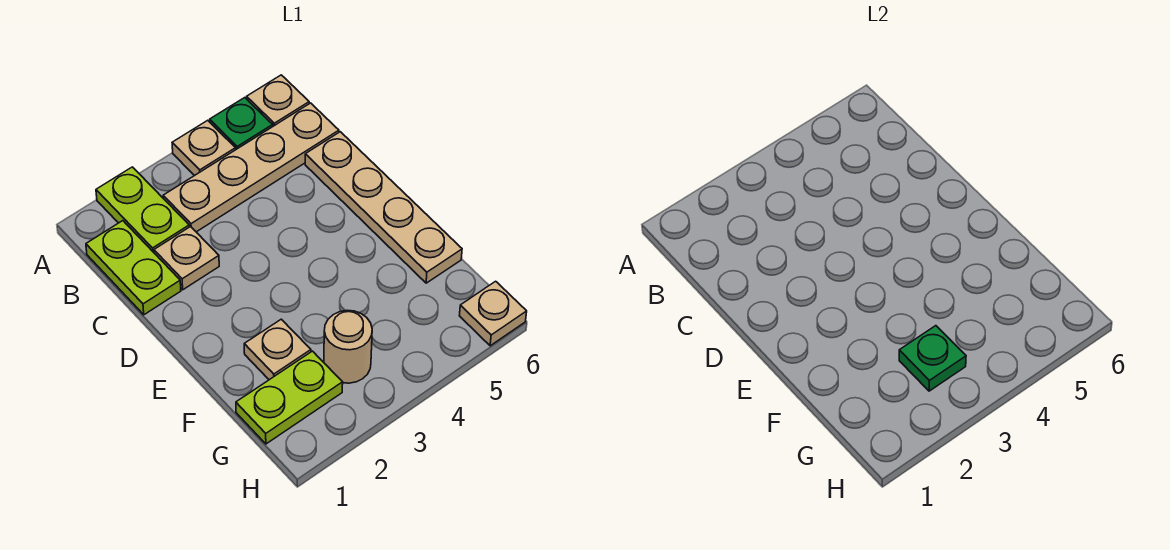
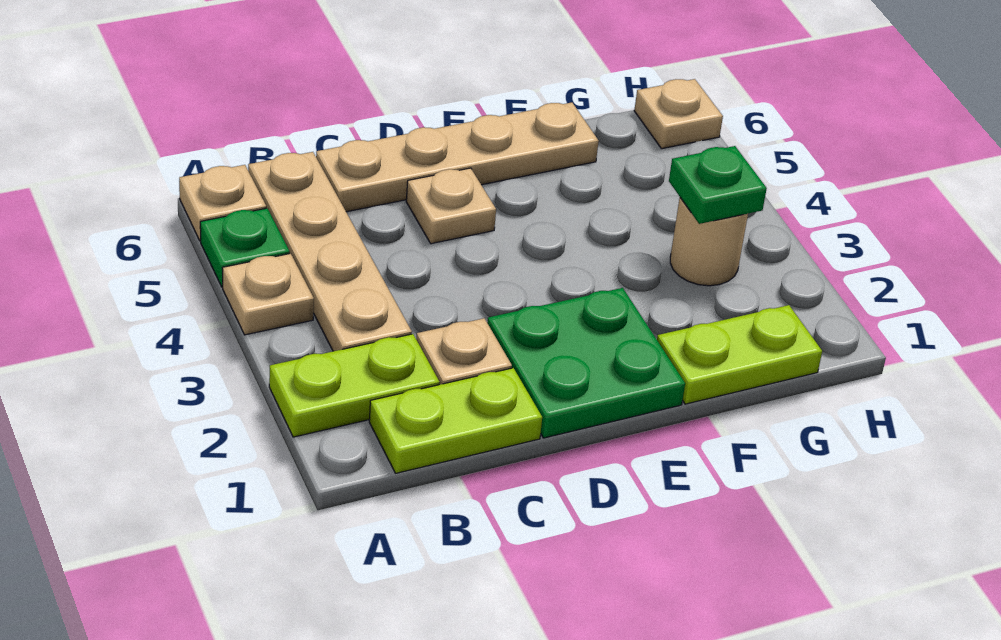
none -> green 2x2 plate [487,288,685,438]
tan 1x1 plate [244,319,311,380] -> tan 1x1 plate moved to [406,168,496,244]
lime 1x2 plate [236,351,343,444] -> lime 1x2 plate turned to [657,305,822,404]

